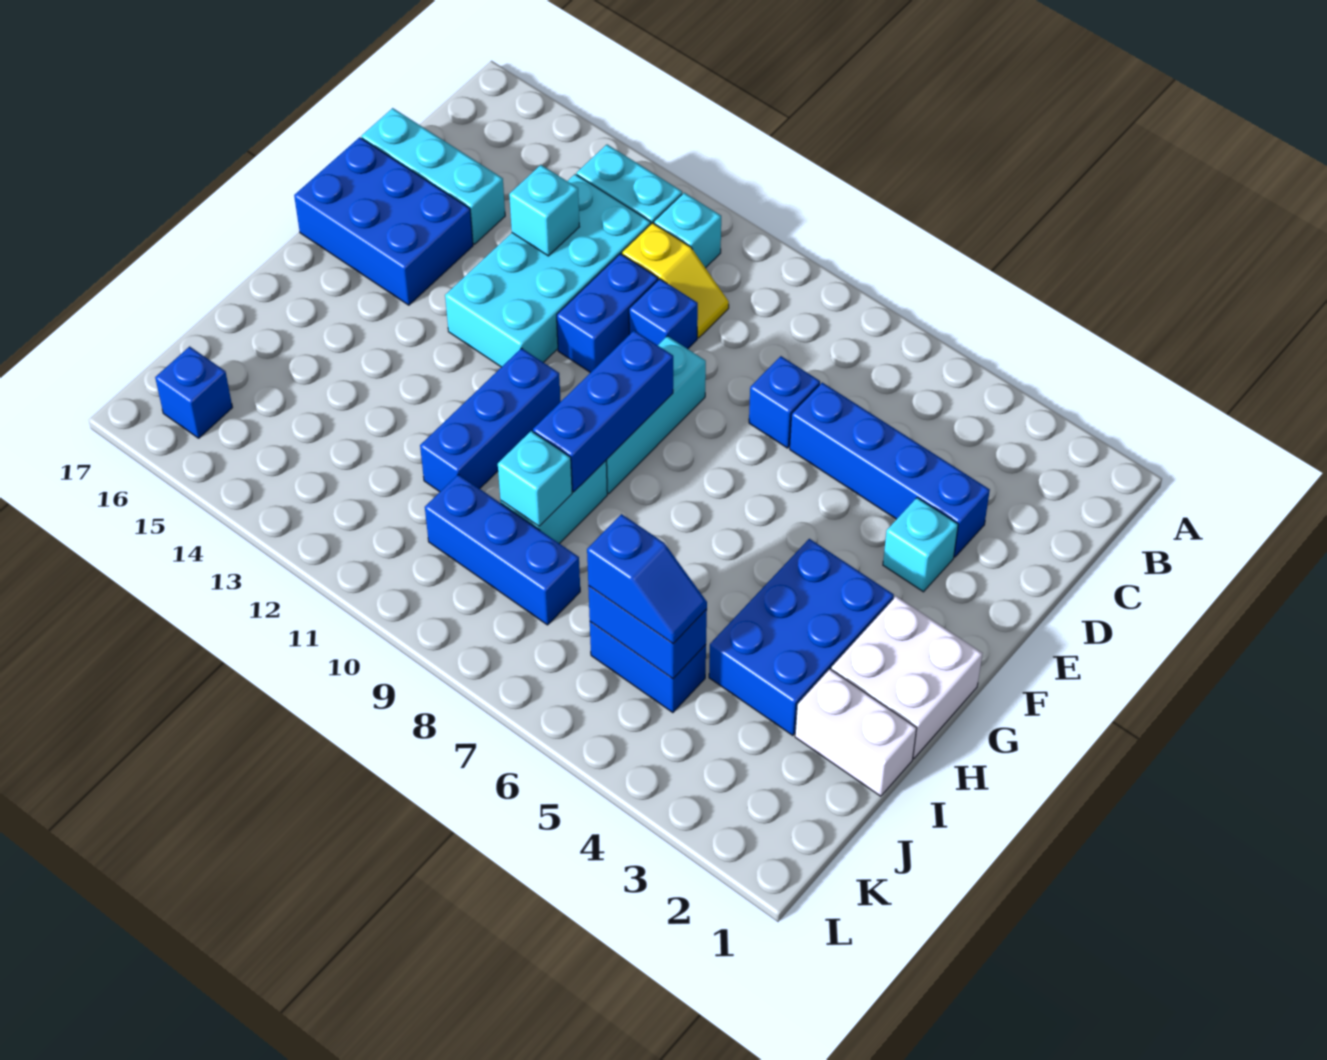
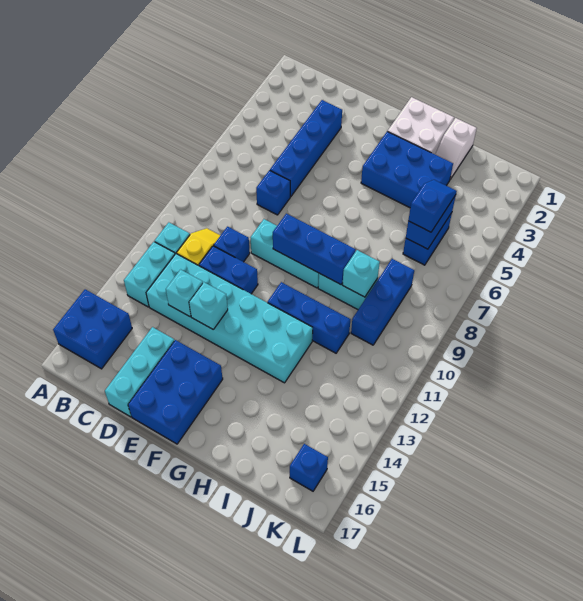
none -> blue 2x2 brick [53,289,132,369]
cyan 2x4 brick [445,174,651,367] -> cyan 2x6 brick [146,254,313,383]
cyan 1x1 brick [883,498,958,592] -> cyan 1x1 brick moved to [189,282,228,330]
white 1x2 brick [795,669,917,796] -> white 1x2 slope [435,118,477,179]

